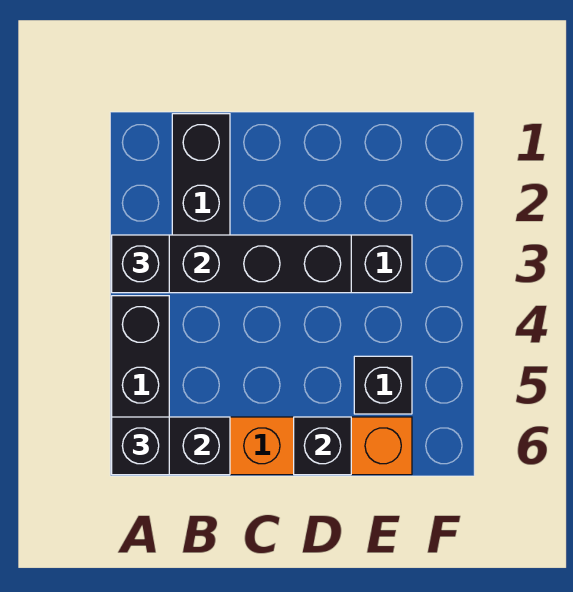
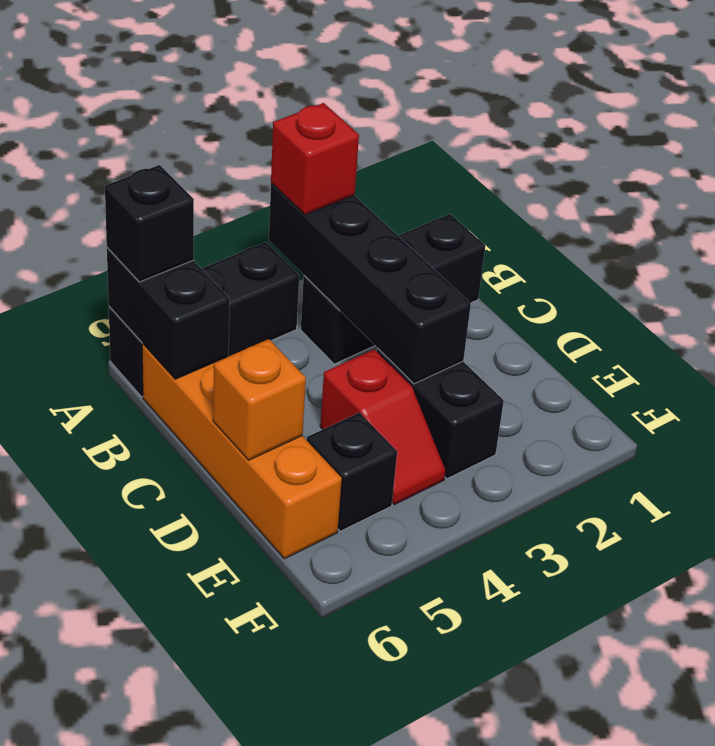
black 1x1 brick [112,235,169,293] -> red 1x1 brick [271,103,359,215]
none -> red 1x2 slope [320,349,446,505]
black 1x1 brick [294,417,351,475] -> orange 1x1 brick [213,339,306,460]

